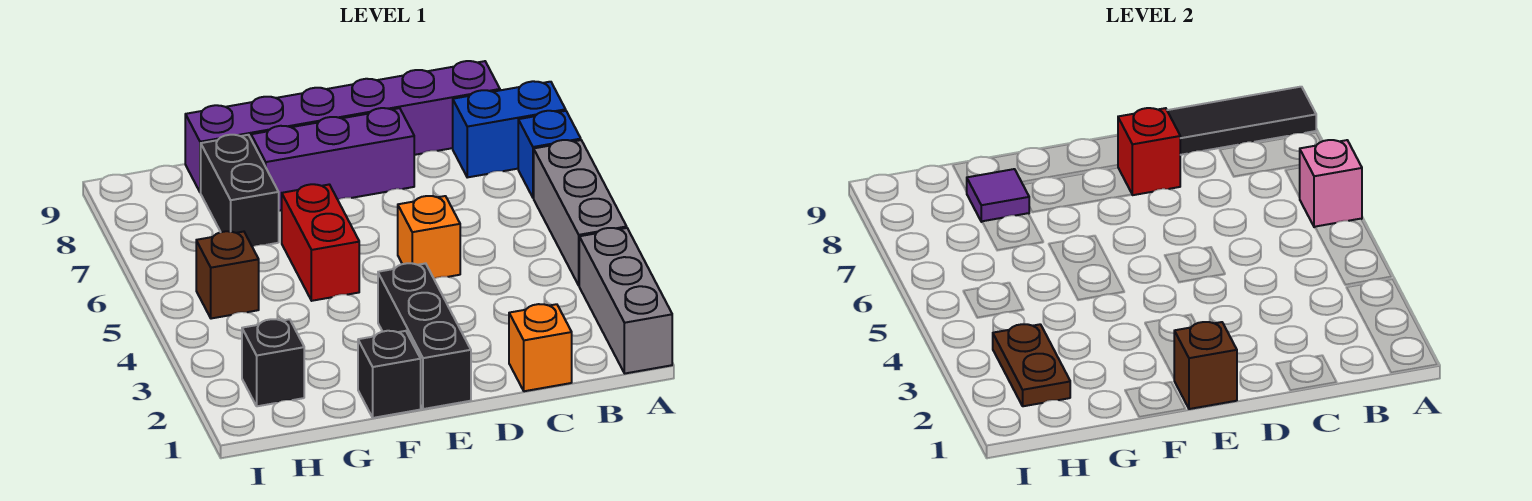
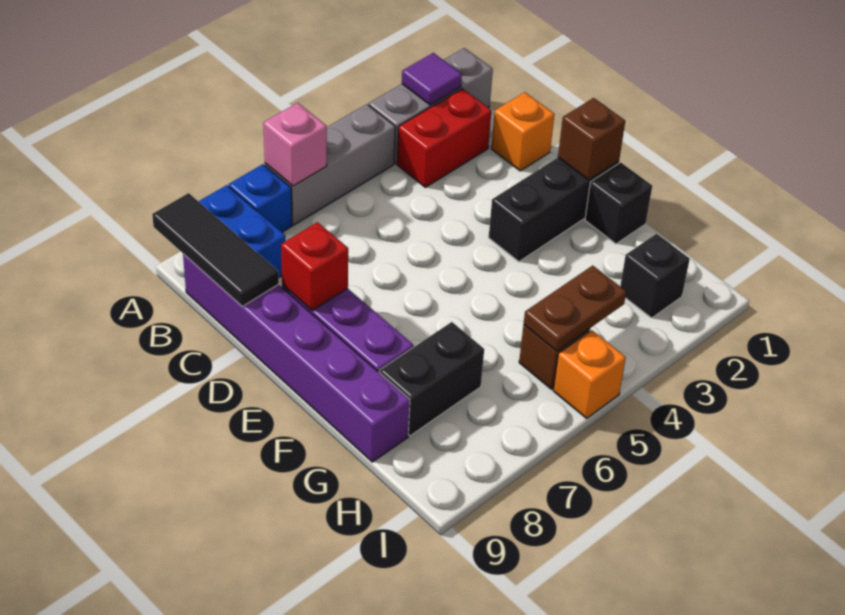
orange 1x1 brick [398,196,460,279] -> orange 1x1 brick moved to [553,330,626,418]
red 1x2 brick [282,184,359,301] -> red 1x2 brick moved to [397,89,492,187]
purple 1x1 tile [967,169,1029,222] -> purple 1x1 tile moved to [402,53,462,105]
brown 1x2 plate [993,324,1070,406] -> brown 1x2 plate moved to [524,266,626,351]

